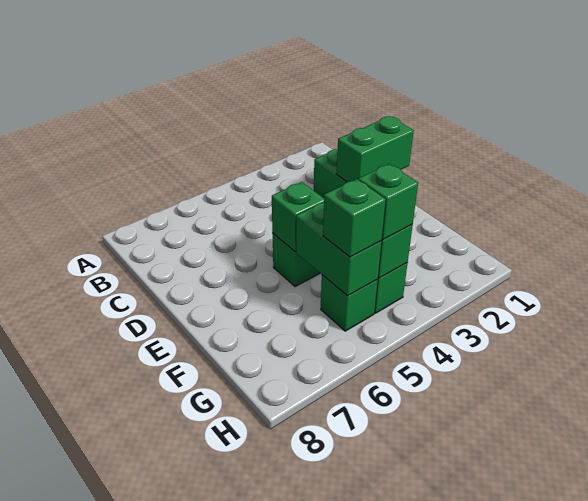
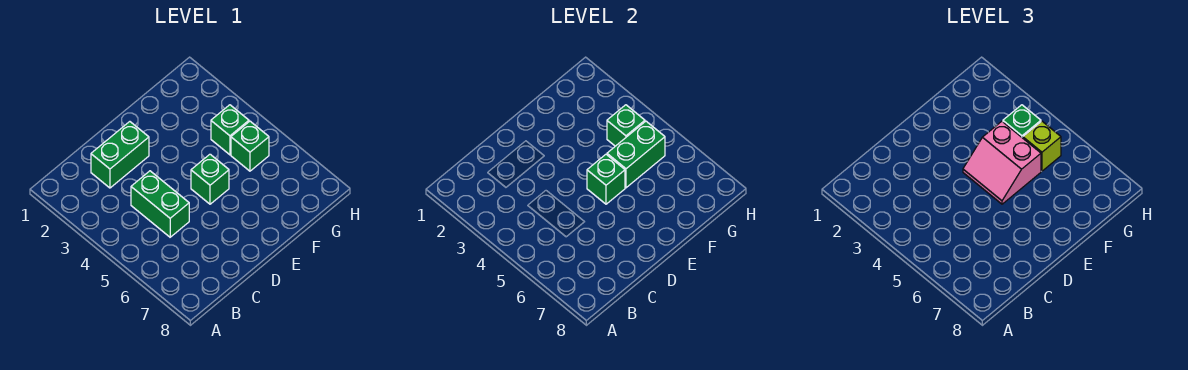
green 1x2 brick [336,116,414,182] -> green 1x2 brick moved to [131,171,189,237]
none -> pink 2x2 slope [963,121,1041,204]
green 1x1 brick [323,179,386,257] -> lime 1x1 brick [1023,121,1061,171]

